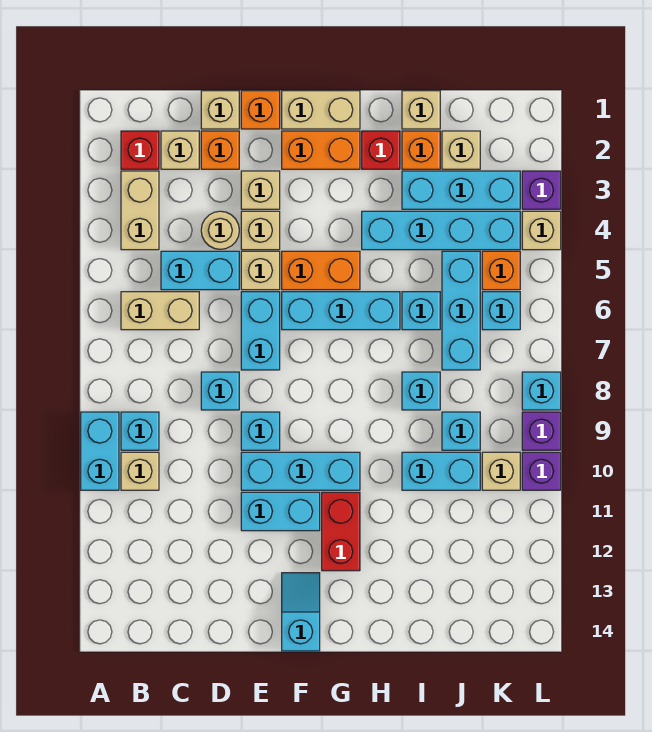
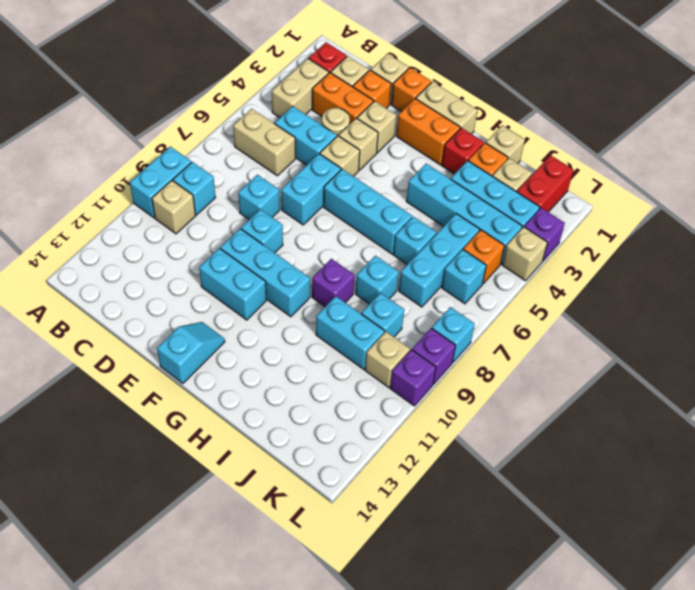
orange 1x2 brick [282,251,360,290] -> orange 1x2 brick moved to [312,73,373,125]
red 1x2 brick [322,492,360,571] -> red 1x2 brick moved to [517,155,574,212]
none -> purple 1x1 brick [312,259,355,307]

